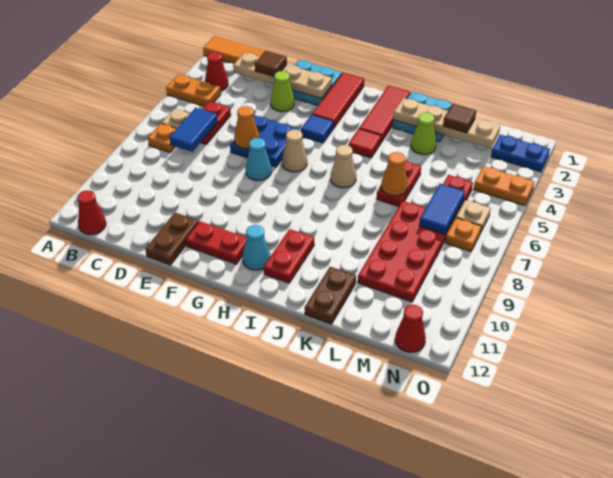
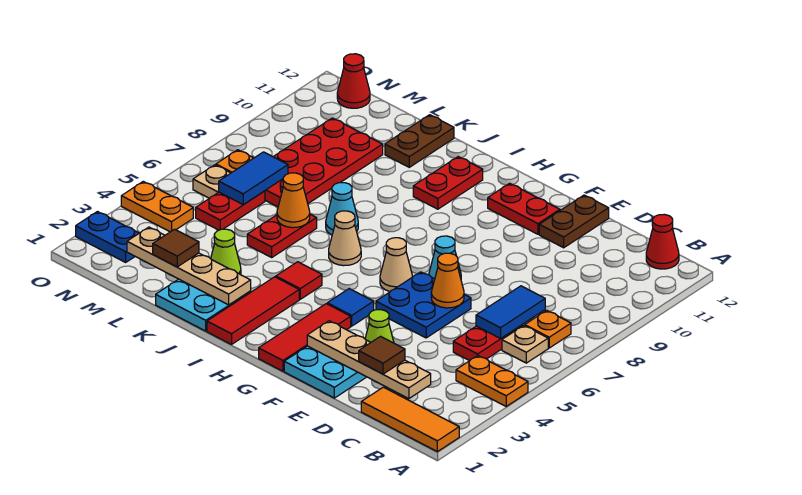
red 1x1 cone [205,52,228,91] -> none
cyan 1x1 cone [243,225,270,270] -> cyan 1x1 cone moved to [326,183,358,235]

